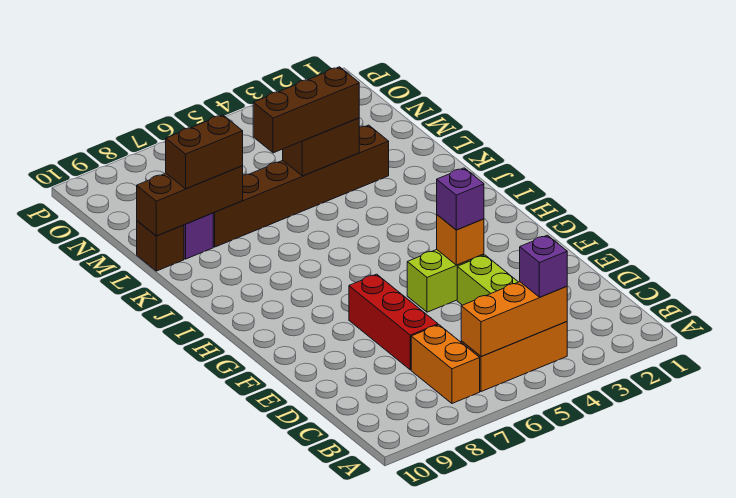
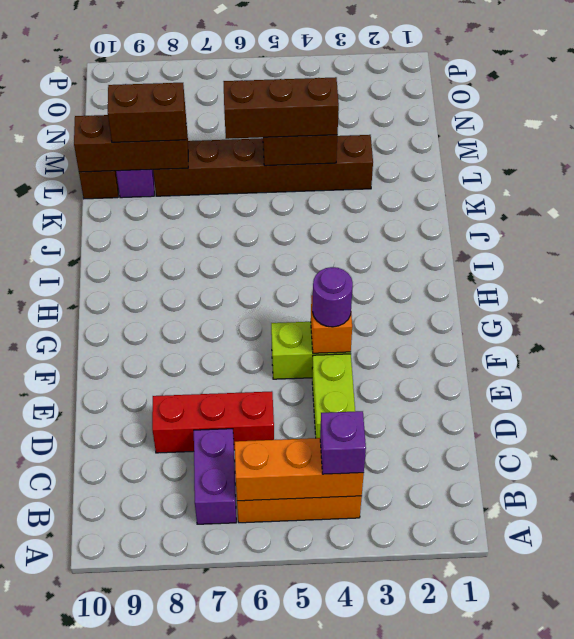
orange 1x2 brick [411,325,480,403] -> purple 1x2 brick [194,429,236,524]
red 1x3 brick [349,274,438,370] -> red 1x3 brick turned to [152,391,274,453]
purple 1x1 brick [437,168,484,230] -> purple 1x1 round brick [312,267,353,327]

